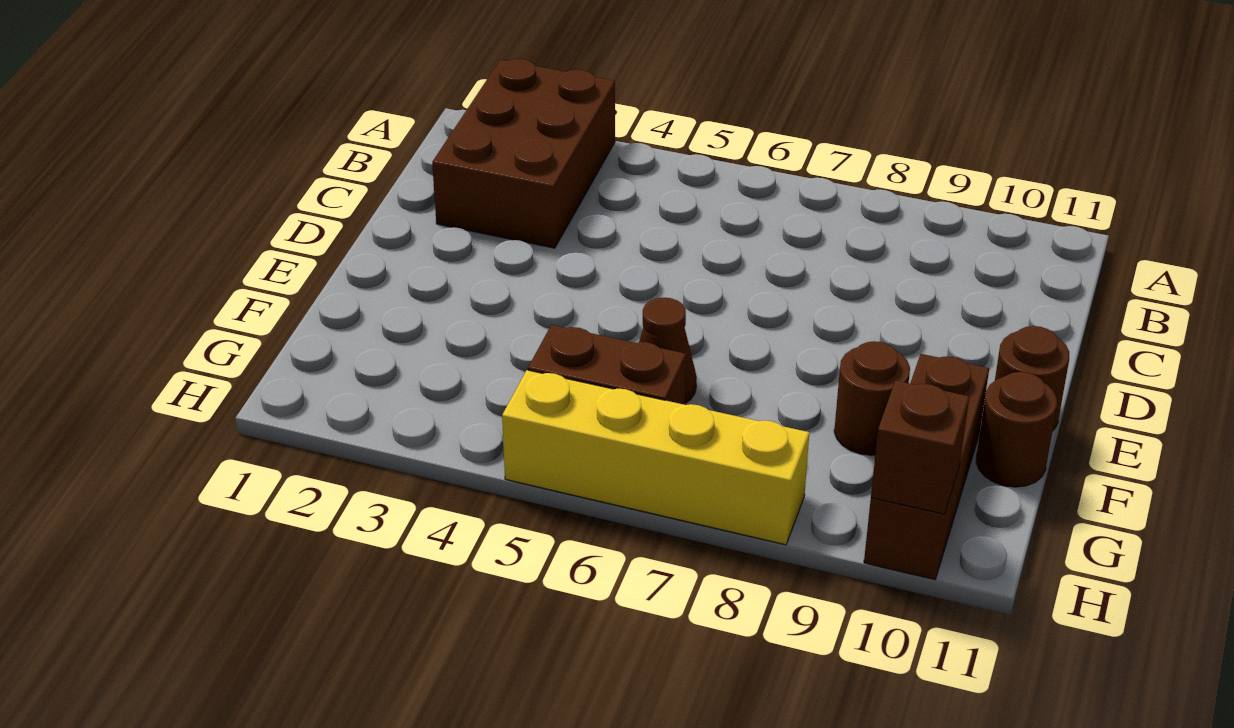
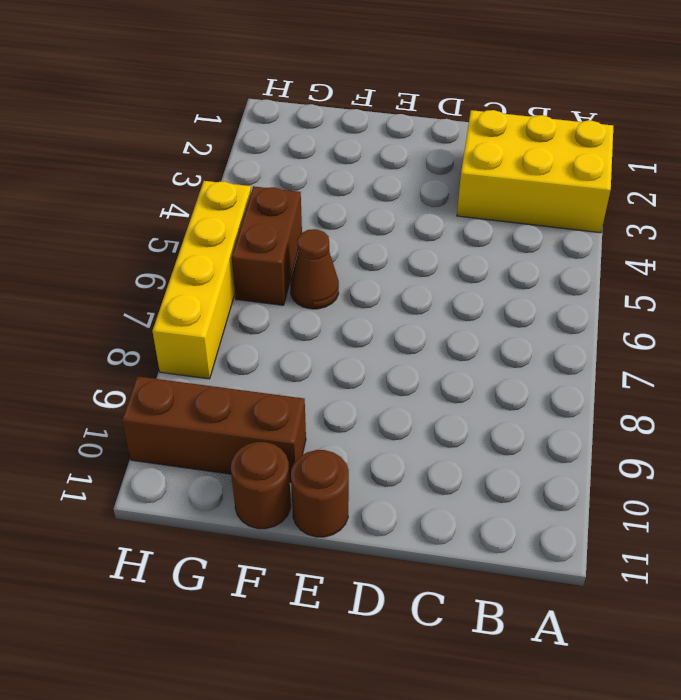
brown 2x3 brick [432,59,615,248] -> yellow 2x3 brick [457,110,613,233]
brown 1x1 round brick [834,341,910,455] -> none
brown 1x1 brick [871,381,969,514] -> none

